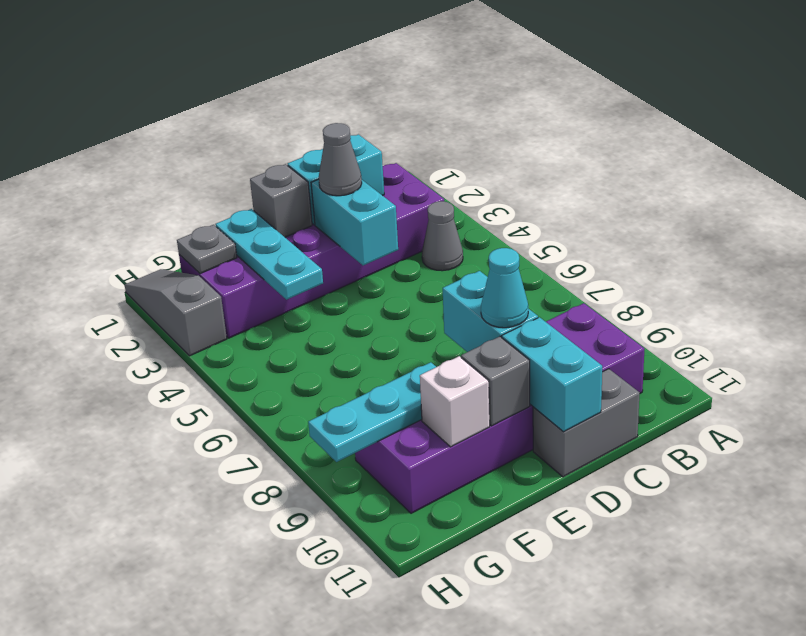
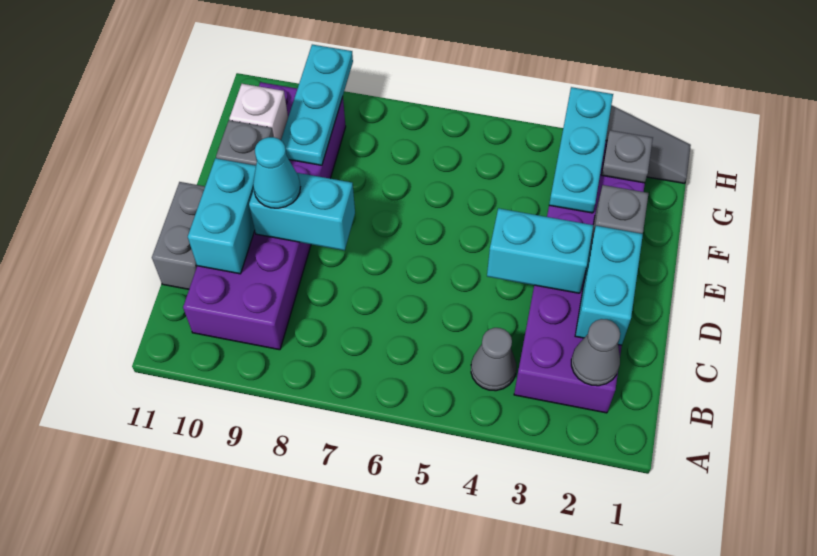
grey 1x1 cone [319,123,362,196] -> grey 1x1 cone moved to [571,319,620,386]
cyan 1x2 brick [502,317,602,432] -> cyan 1x2 brick turned to [188,158,256,274]
cyan 1x3 plate [215,209,323,300] -> cyan 1x3 plate turned to [549,87,613,213]

